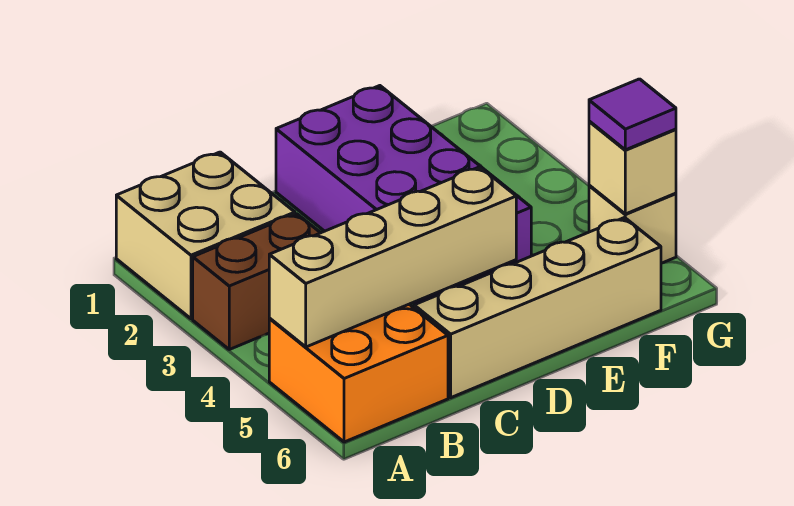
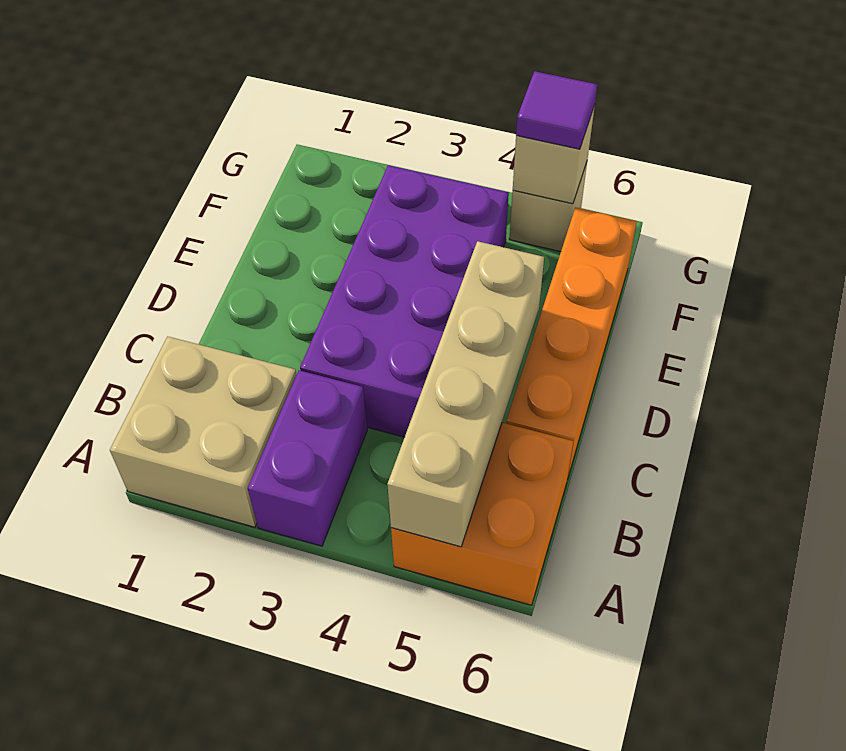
brown 1x2 brick [193,214,320,349] -> purple 1x2 brick [248,370,367,546]
tan 1x4 brick [414,218,661,398] -> orange 1x4 brick [506,207,637,480]
purple 2x4 brick [276,86,531,304] -> purple 2x4 brick turned to [300,165,509,437]

